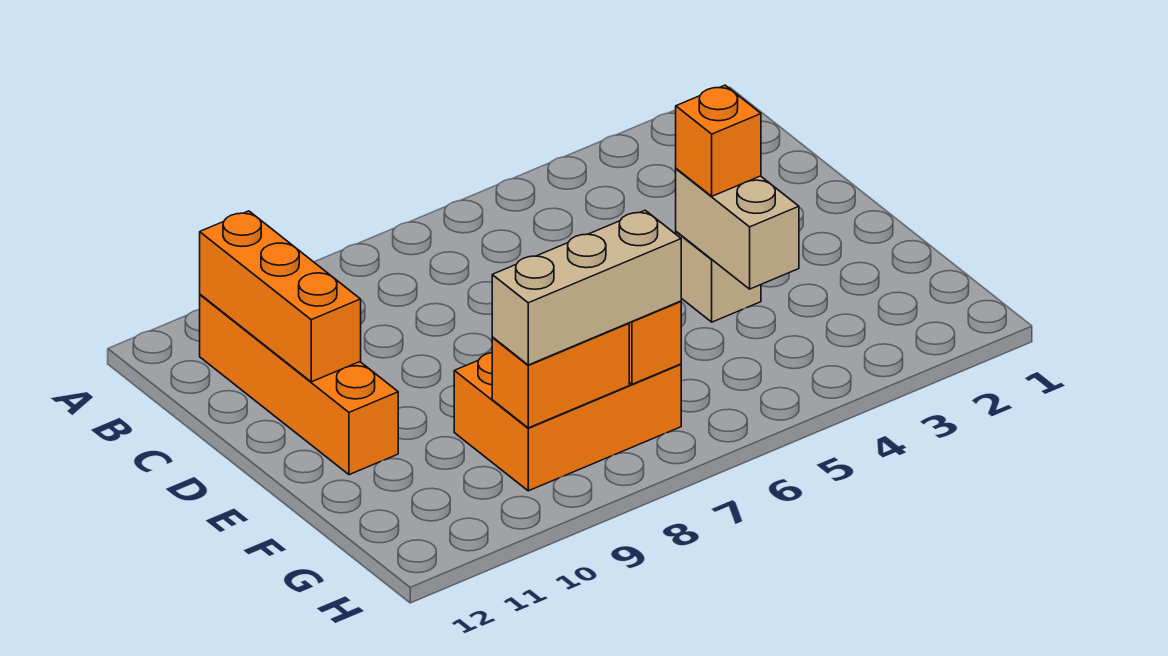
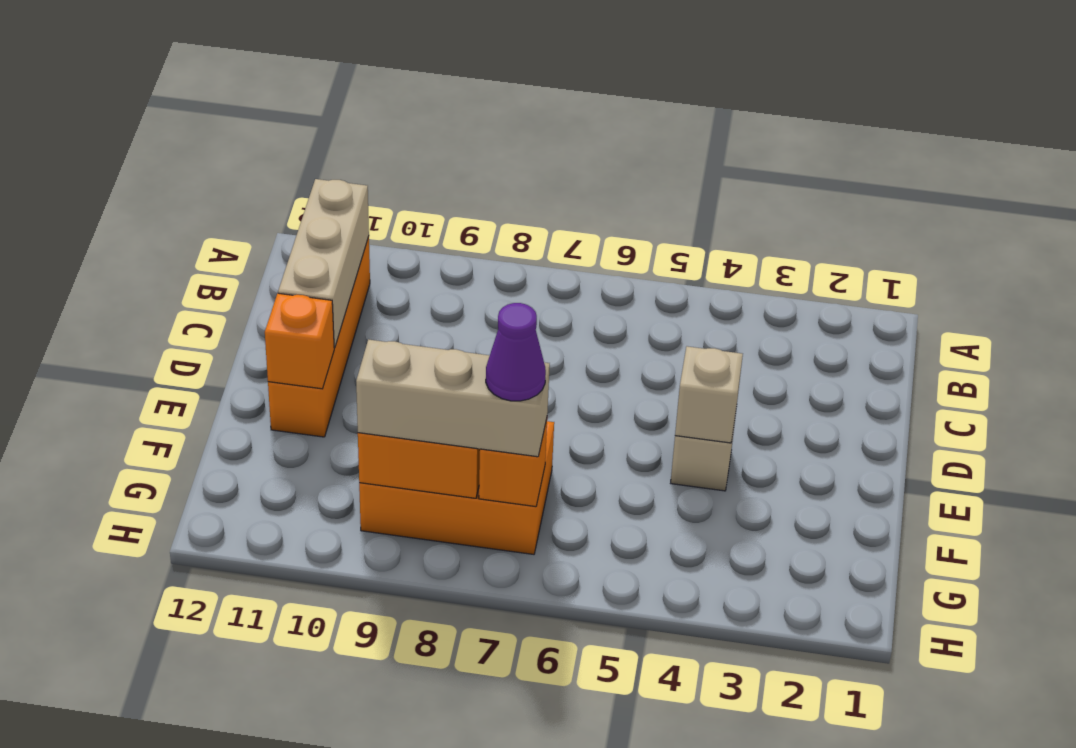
orange 1x3 brick [200,211,361,382] -> tan 1x3 brick [278,179,369,348]
tan 1x2 brick [676,169,799,289] -> tan 1x1 brick [675,346,743,443]
orange 1x1 brick [676,85,761,196] -> orange 1x1 brick moved to [265,293,334,389]
none -> purple 1x1 cone [486,303,546,401]

